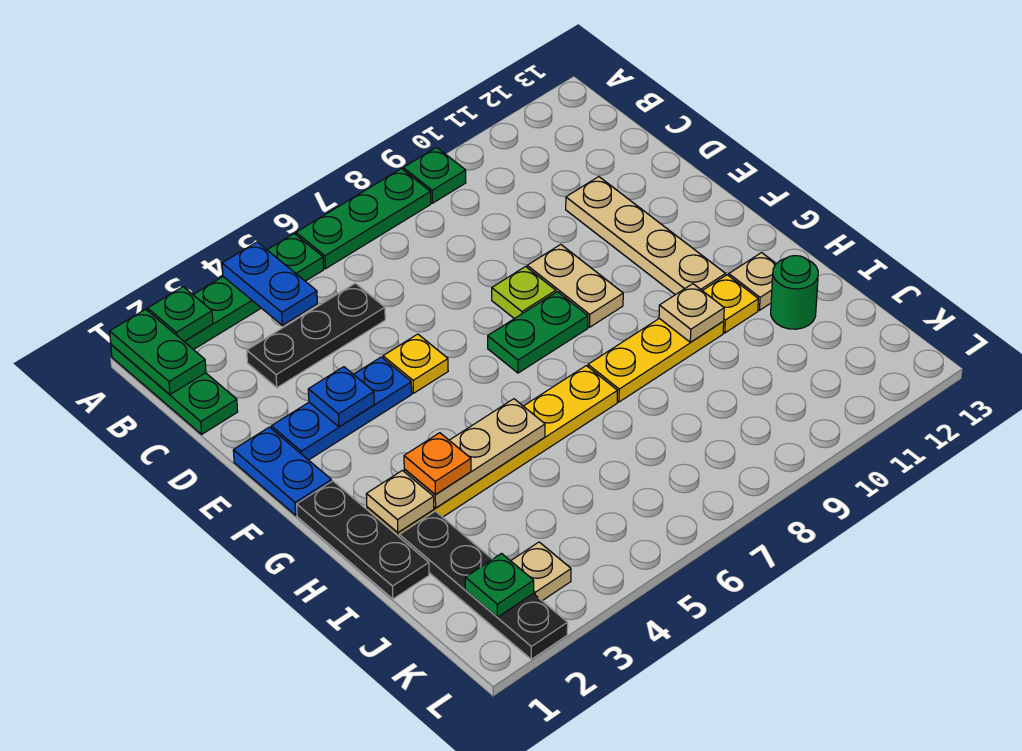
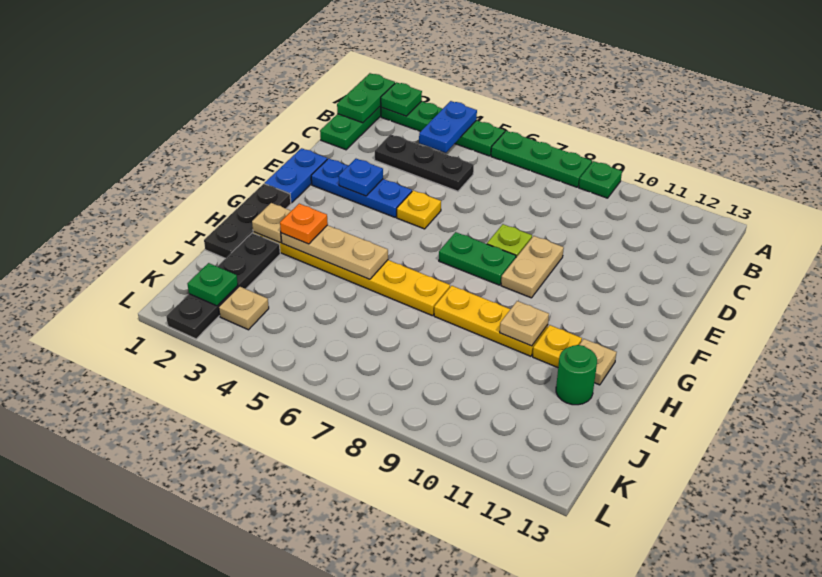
tan 1x4 plate [566,177,726,295] -> none

